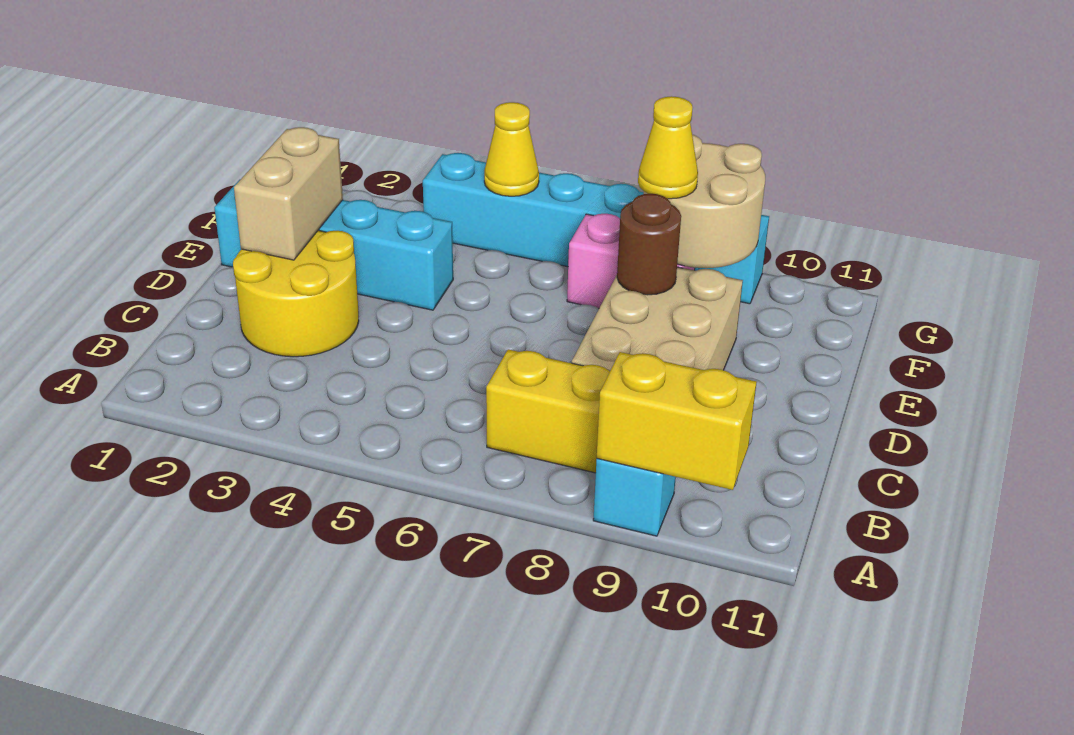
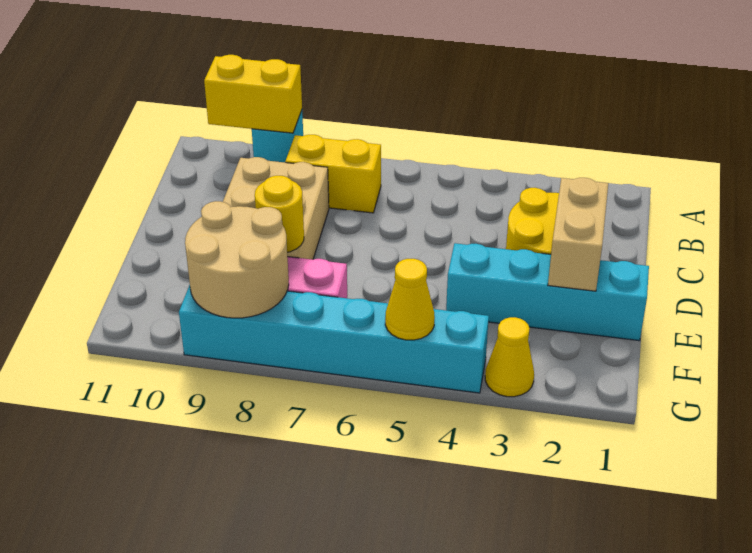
brown 1x1 round brick [617,194,681,295] -> yellow 1x1 round brick [255,176,304,252]
yellow 1x1 cone [638,96,698,199] -> yellow 1x1 cone moved to [485,317,534,397]

